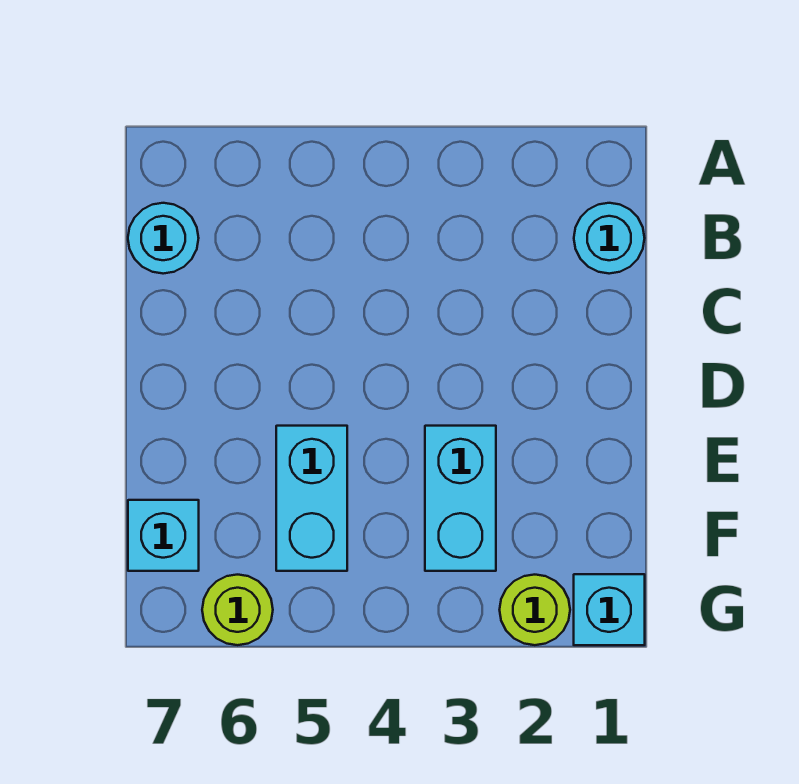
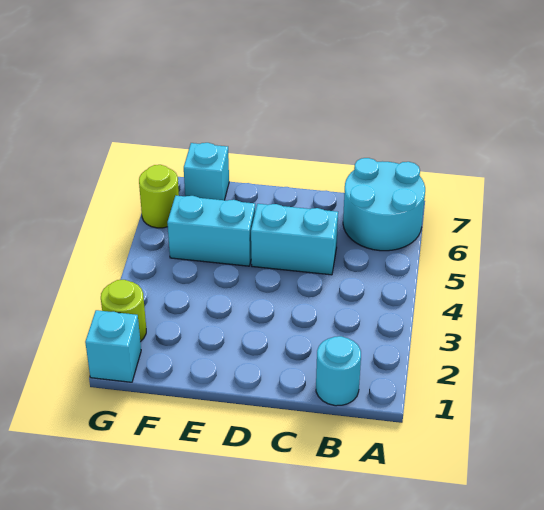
cyan 1x1 round brick [128,203,199,274] -> cyan 2x2 round brick [343,158,425,251]
cyan 1x2 brick [425,426,496,571] -> cyan 1x2 brick moved to [251,204,338,275]

